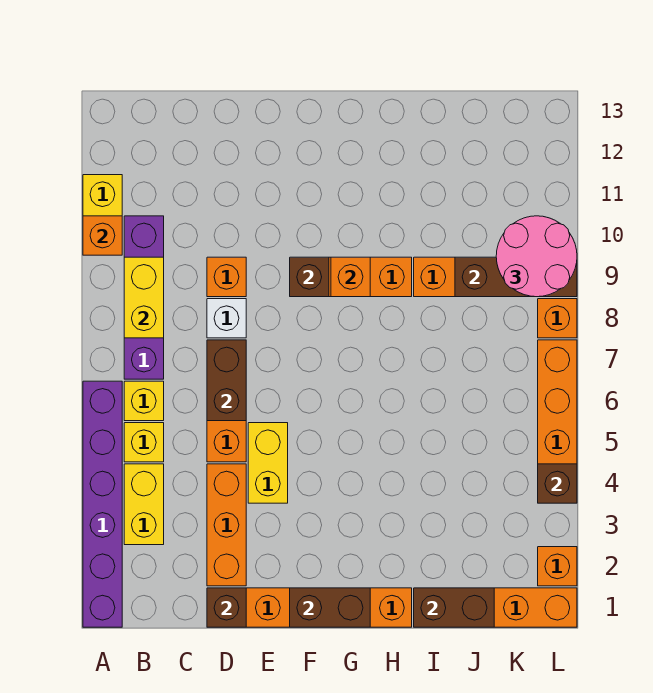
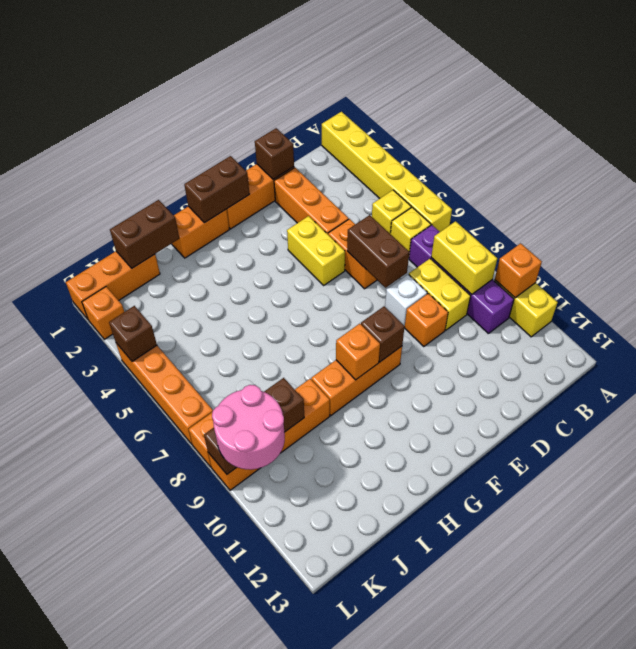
purple 1x6 brick [83,381,122,627] -> yellow 1x6 brick [322,112,452,232]
yellow 1x2 brick [124,464,164,545] -> yellow 1x2 brick moved to [409,259,470,330]

